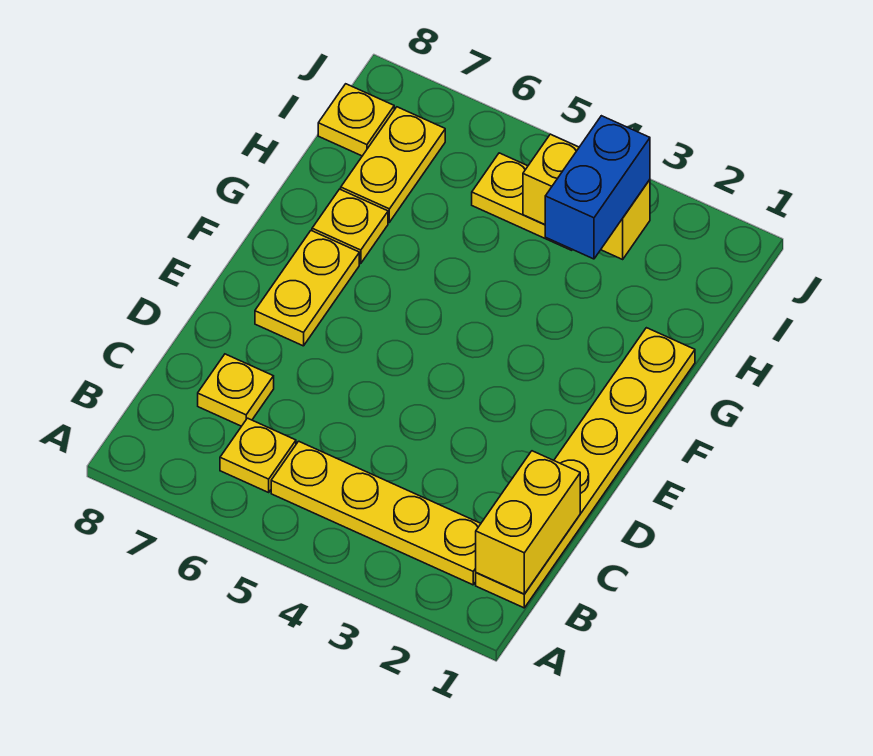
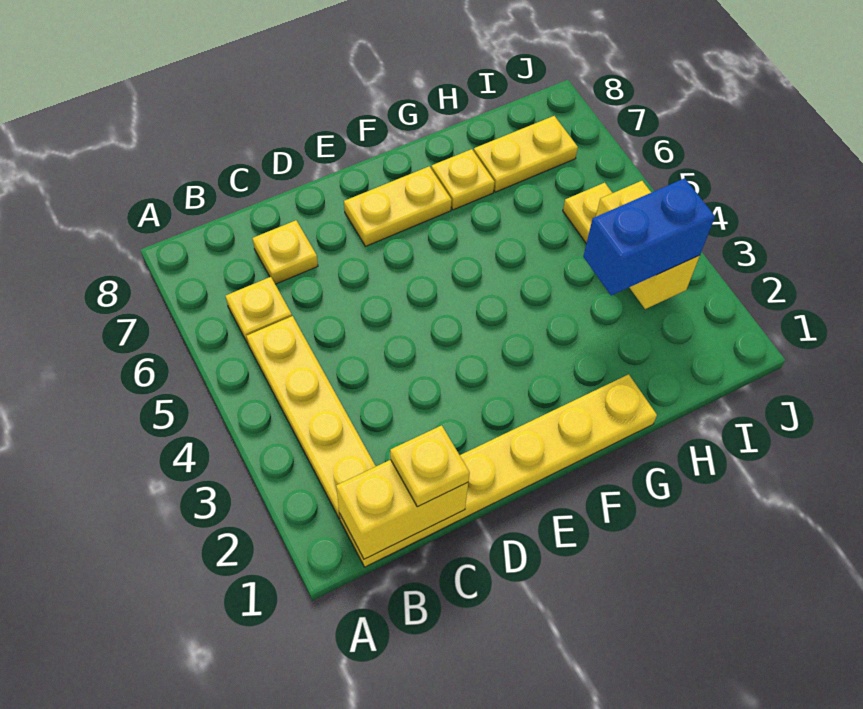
yellow 1x1 plate [318,84,394,156] -> yellow 1x1 plate moved to [390,425,470,507]

